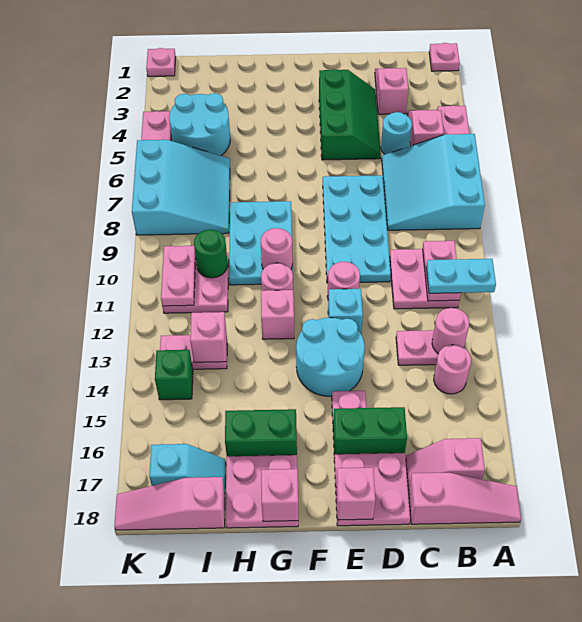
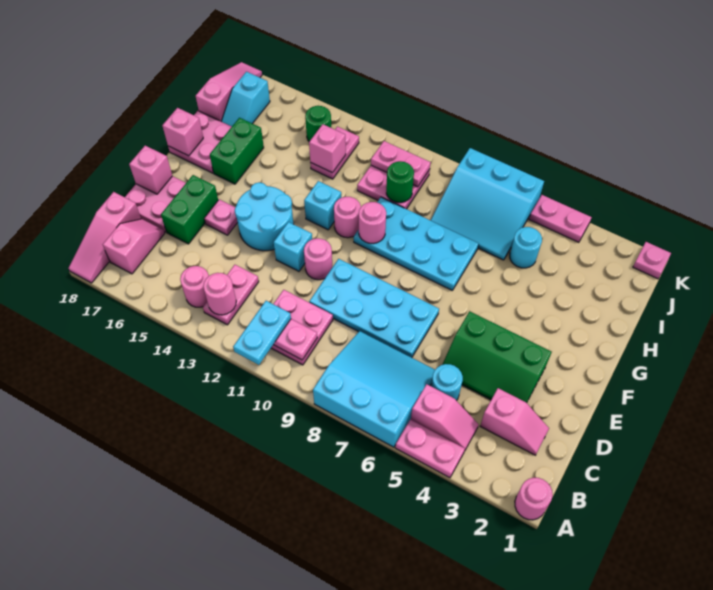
pink 1x1 plate [429,43,460,71] -> pink 1x1 round brick [515,478,553,520]
cyan 2x3 plate [229,201,293,285] -> cyan 2x4 plate [354,197,479,290]
pink 1x1 brick [261,290,294,339] -> cyan 1x1 brick [304,181,341,230]
cyan 2x2 round brick [169,93,230,156] -> cyan 1x1 round brick [510,227,542,268]
green 1x1 brick [155,350,193,400] -> green 1x1 round brick [305,106,331,142]

